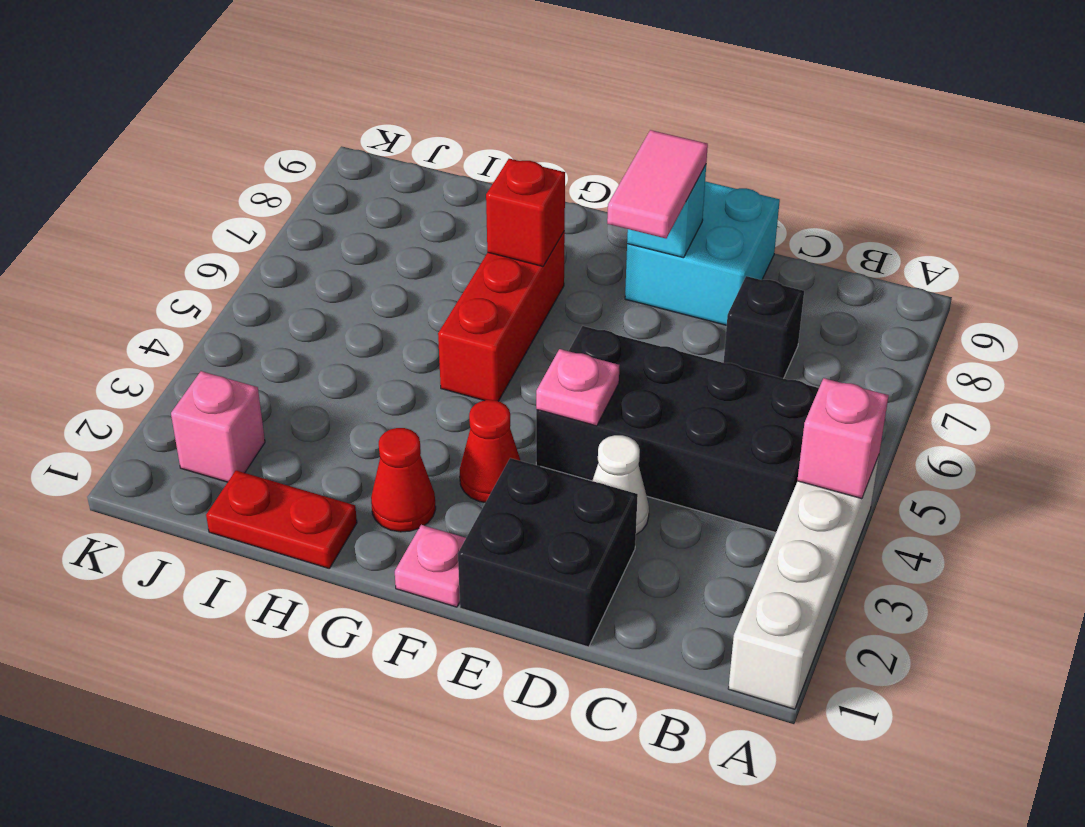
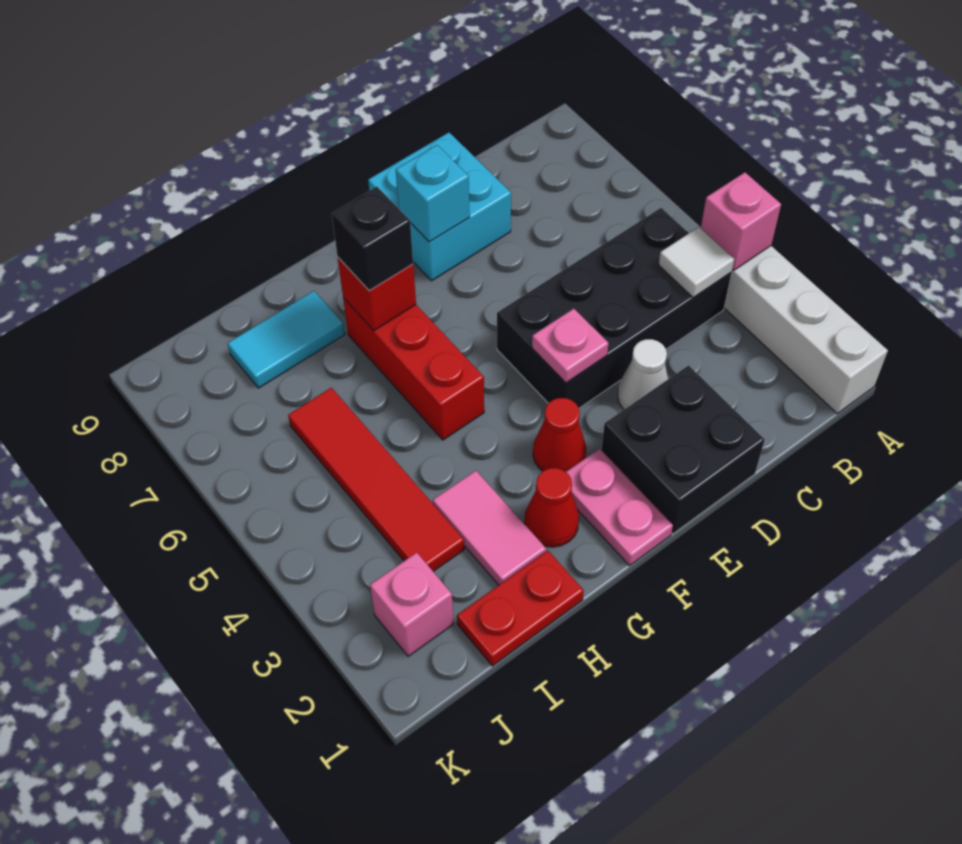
none -> white 1x1 tile [658,227,734,297]
black 1x1 brick [724,276,804,378] -> black 1x1 brick moved to [332,187,413,291]
pink 1x2 tile [607,130,708,238] -> pink 1x2 tile moved to [433,471,546,585]
pink 1x1 plate [395,525,466,607] -> pink 1x2 plate [566,449,673,566]
none -> cyan 1x2 tile [228,291,345,388]
none -> red 1x4 tile [288,388,464,571]

